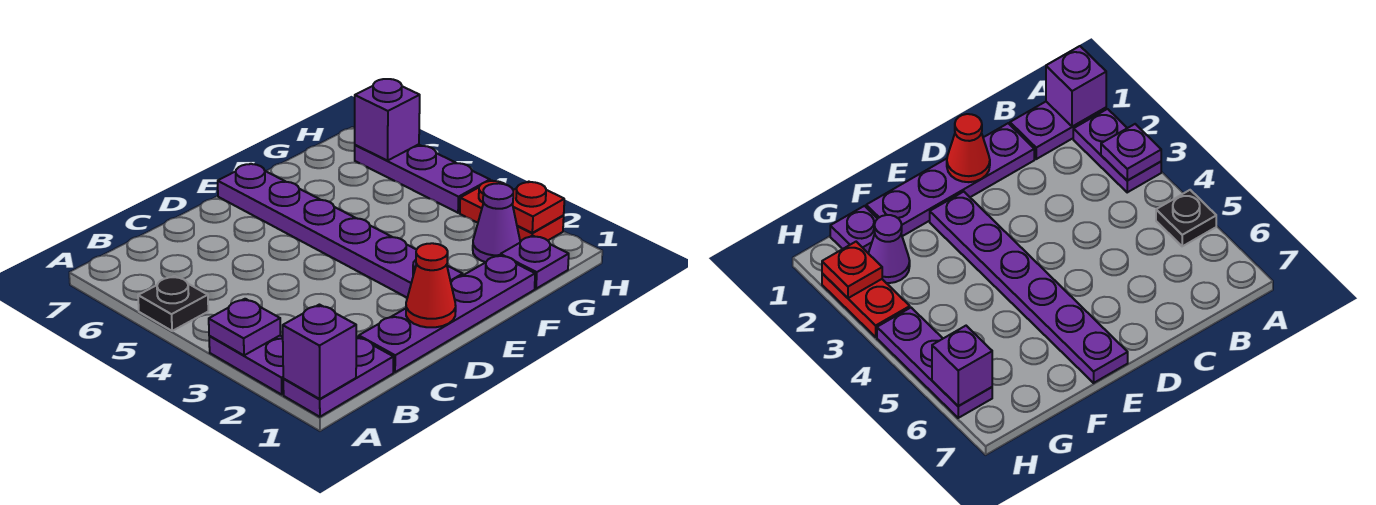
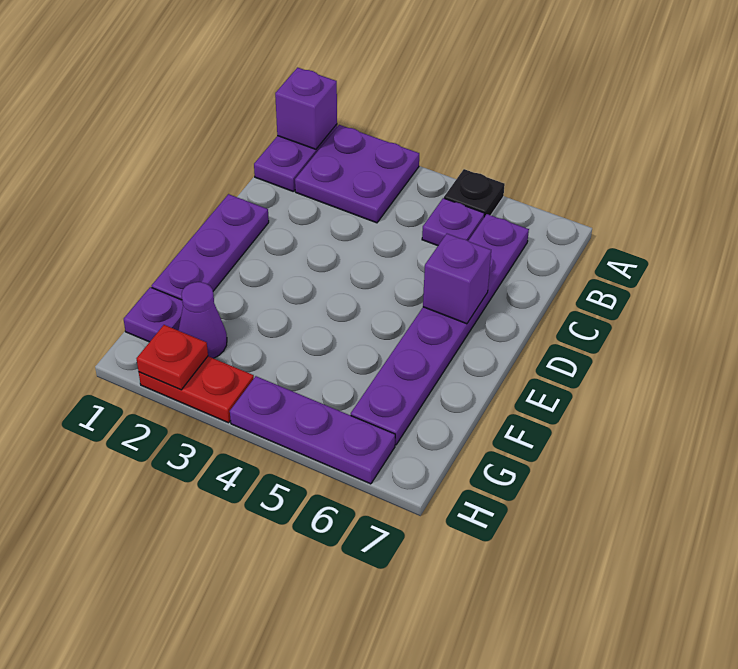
purple 1x2 plate [209,336,284,394] -> purple 2x2 plate [295,125,419,223]
purple 1x1 plate [209,299,280,355] -> purple 1x1 plate moved to [422,198,484,246]
purple 1x4 plate [359,255,535,372] -> purple 1x3 plate [152,194,269,300]
red 1x1 cone [406,243,456,327] -> none
purple 1x6 plate [218,164,463,298] -> purple 1x6 plate turned to [351,214,529,445]
purple 1x1 brick [355,79,420,161] -> purple 1x1 brick moved to [423,234,491,324]

